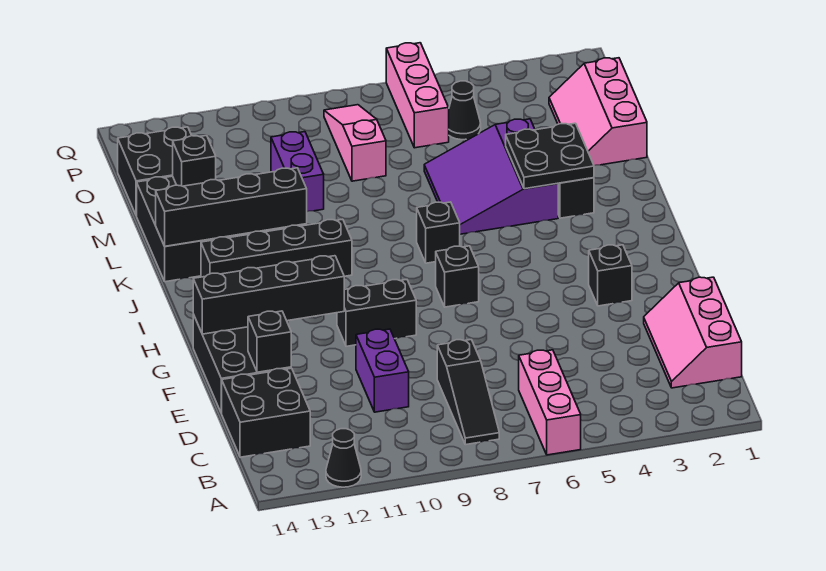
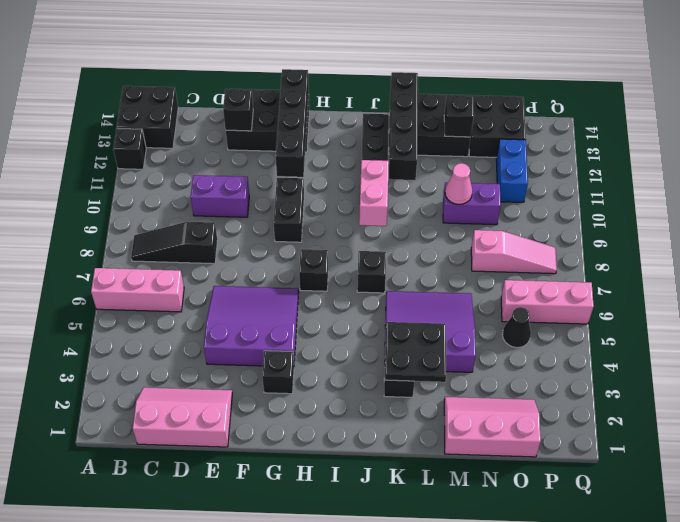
black 1x1 cone [326,429,361,487] -> black 1x1 brick [113,128,146,169]
black 2x2 brick [222,368,310,457] -> black 2x2 brick moved to [117,86,178,148]
none -> purple 3x3 slope [204,286,299,366]
none -> pink 1x2 brick [359,160,389,226]
none -> pink 1x1 cone [445,163,472,205]
none -> blue 1x2 brick [496,139,528,202]

